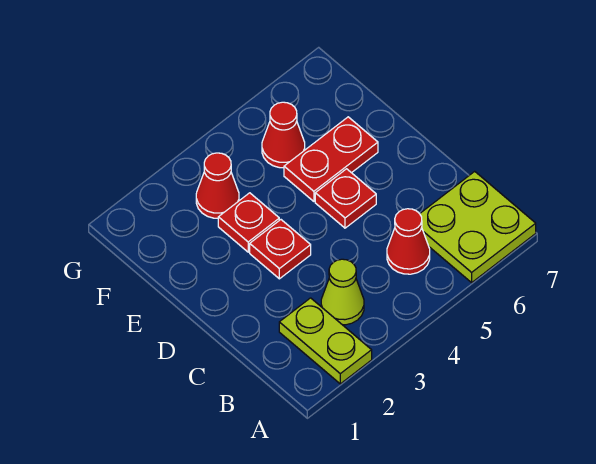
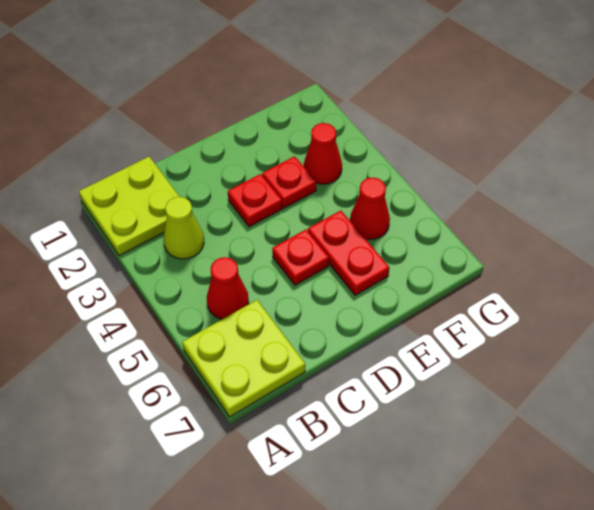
lime 1x2 plate [279,298,372,384] -> lime 2x2 plate [79,157,180,256]

